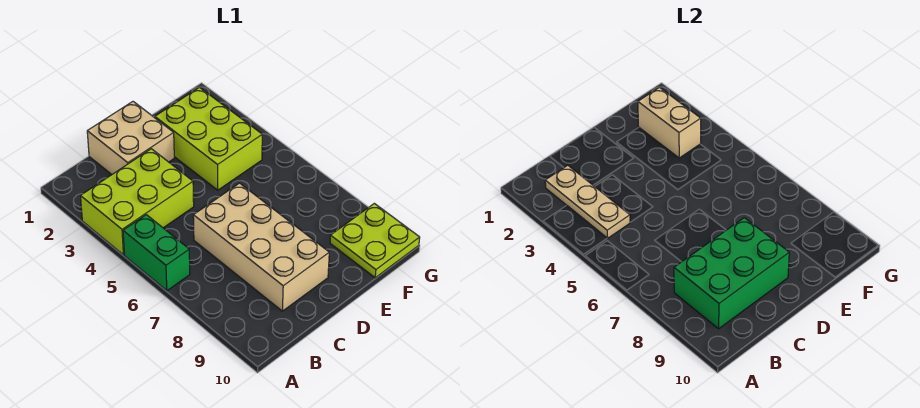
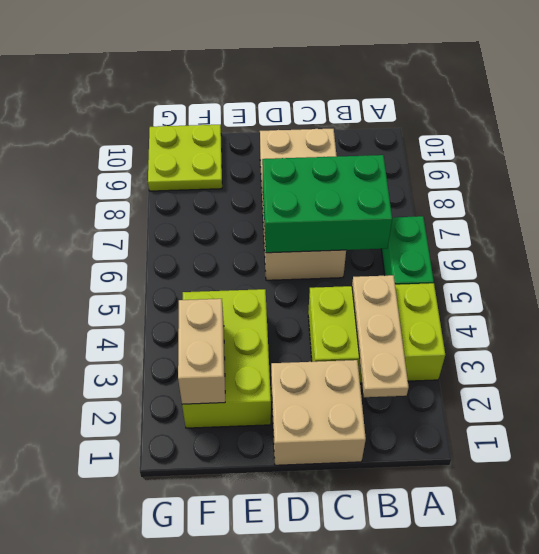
green 2x3 brick [674,218,789,329] -> green 2x3 brick moved to [262,155,392,253]

